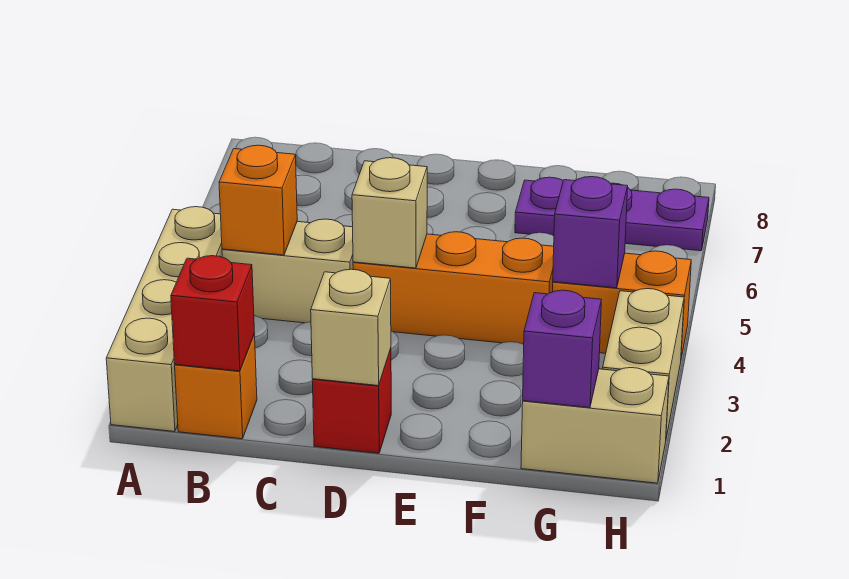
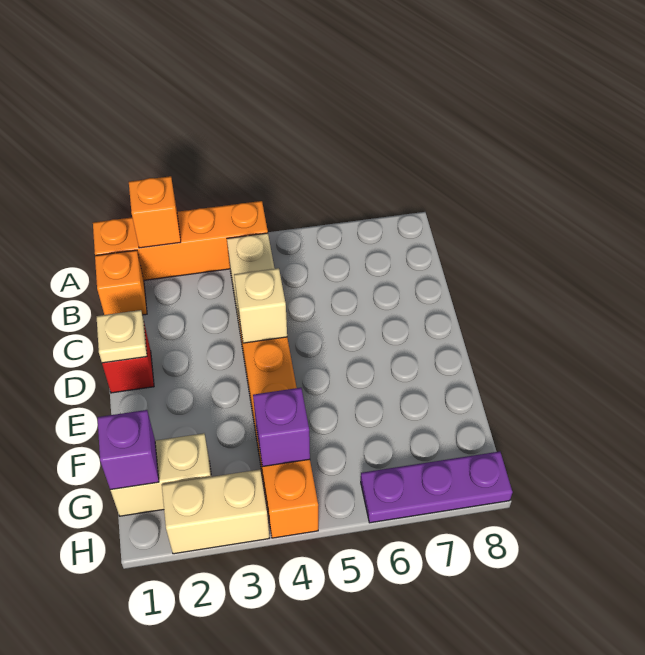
tan 1x4 brick [106,207,222,432] -> orange 1x4 brick [93,201,268,280]
red 1x1 brick [171,256,255,371] -> none
orange 1x1 brick [219,145,297,255] -> orange 1x1 brick moved to [129,176,181,248]
tan 1x1 brick [311,269,391,386] -> tan 1x1 plate [96,310,147,363]
purple 1x3 plate [515,177,709,251] -> purple 1x3 plate turned to [361,452,512,523]
tan 1x2 brick [521,368,669,483] -> tan 1x2 brick turned to [110,433,211,516]

